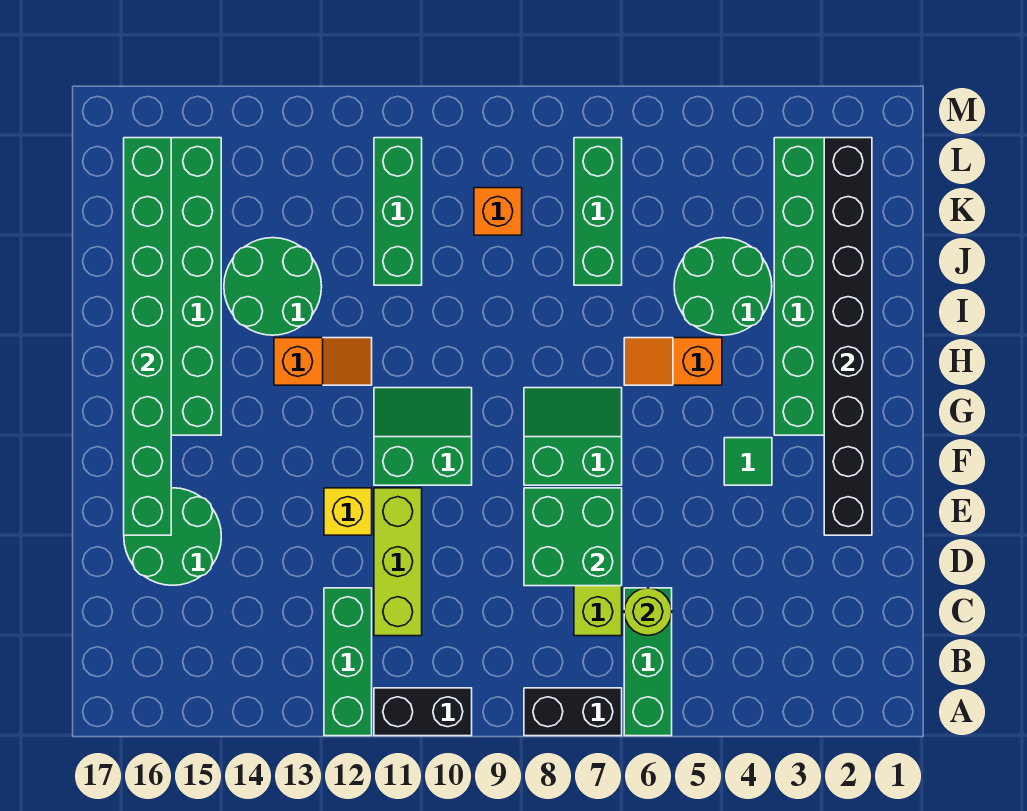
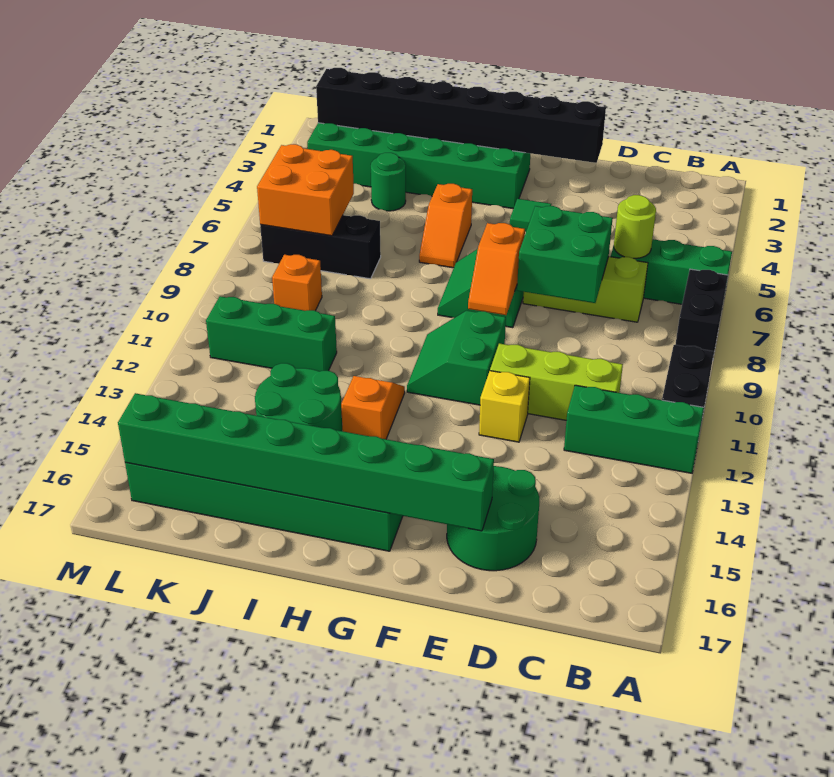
none -> orange 1x2 slope [468,223,525,315]
green 2x2 round brick [674,238,772,335] -> green 1x1 round brick [371,153,406,211]
green 1x3 brick [574,138,622,285] -> black 1x3 brick [260,215,381,279]
none -> orange 2x2 brick [257,144,354,236]

